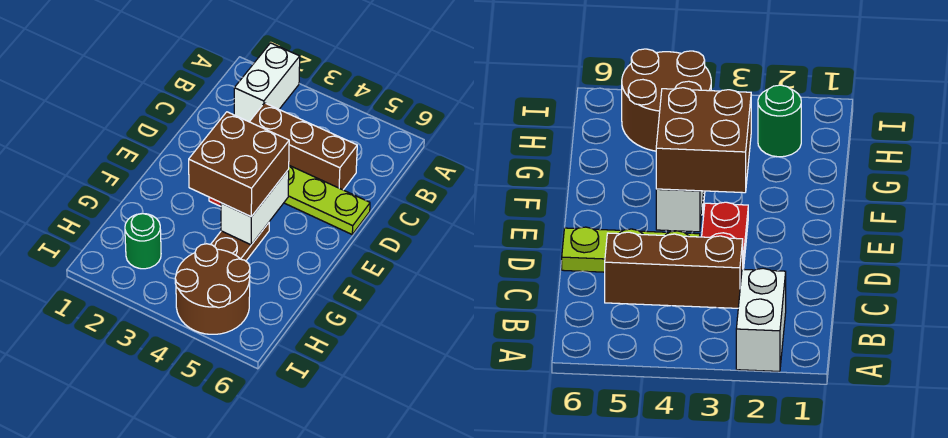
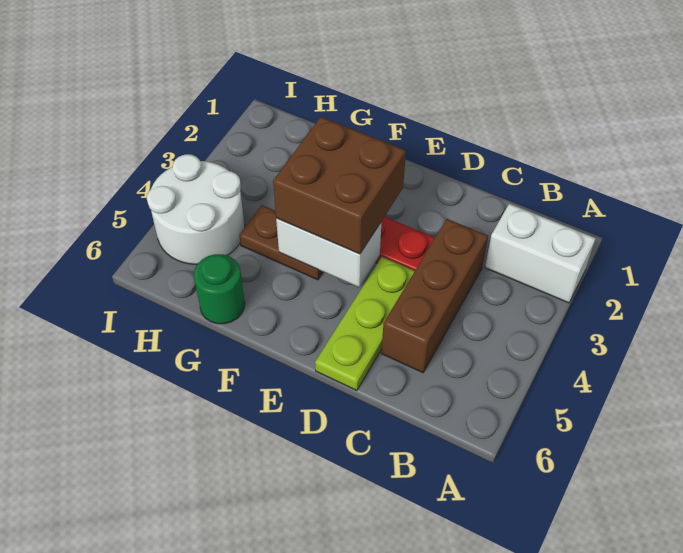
green 1x1 round brick [125,214,161,269] -> green 1x1 round brick moved to [194,254,245,324]
brown 2x2 round brick [175,244,250,334] -> white 2x2 round brick [147,154,245,265]

